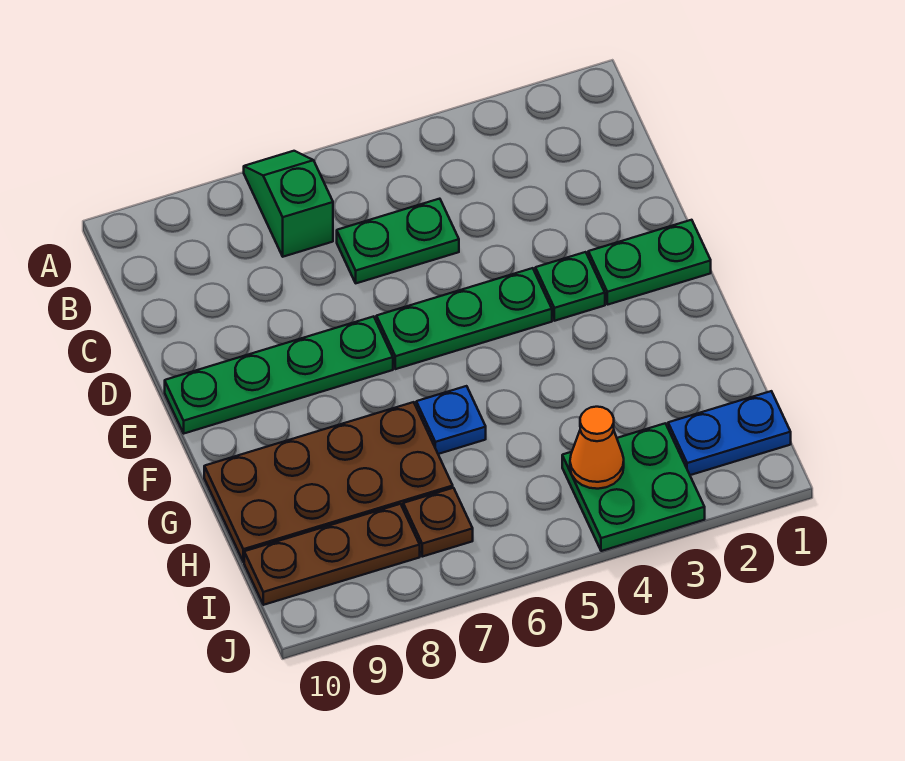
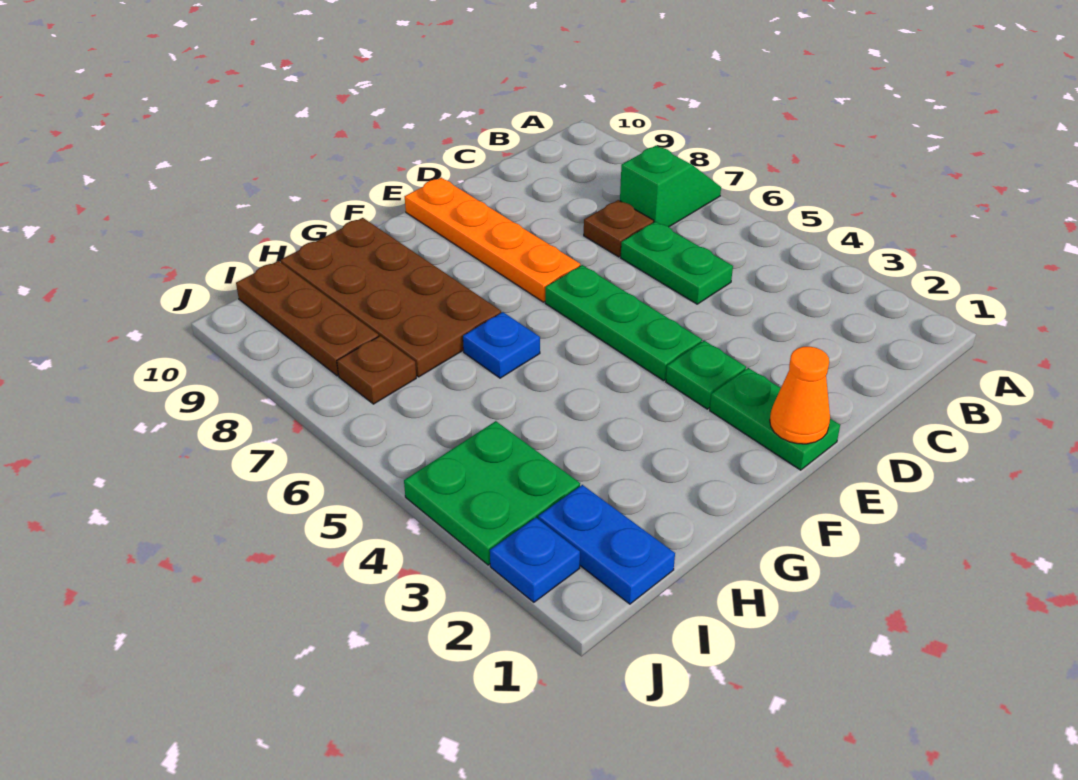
none -> brown 1x1 plate [584,200,654,257]
green 1x4 plate [165,316,393,433] -> orange 1x4 plate [405,178,580,302]
orange 1x1 cone [570,407,624,489] -> orange 1x1 cone moved to [770,347,830,444]
none -> blue 1x1 plate [490,518,580,602]

